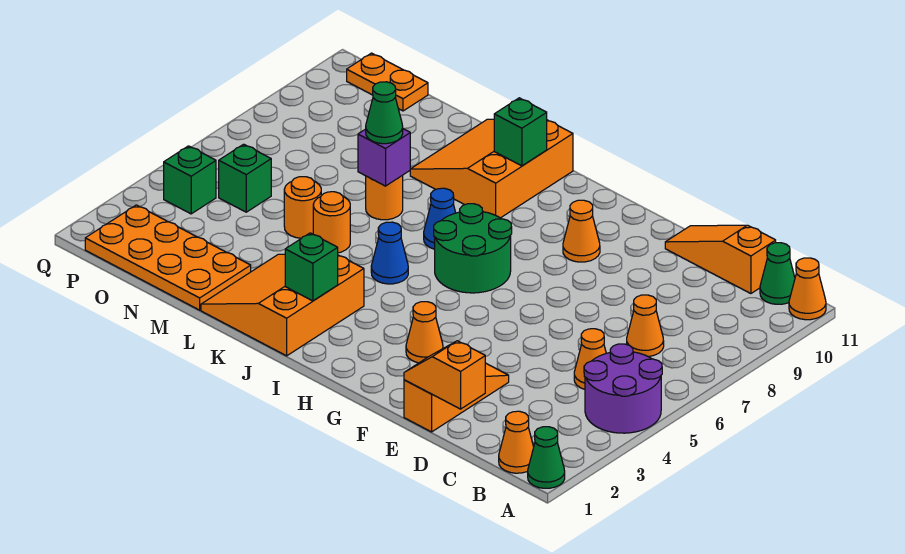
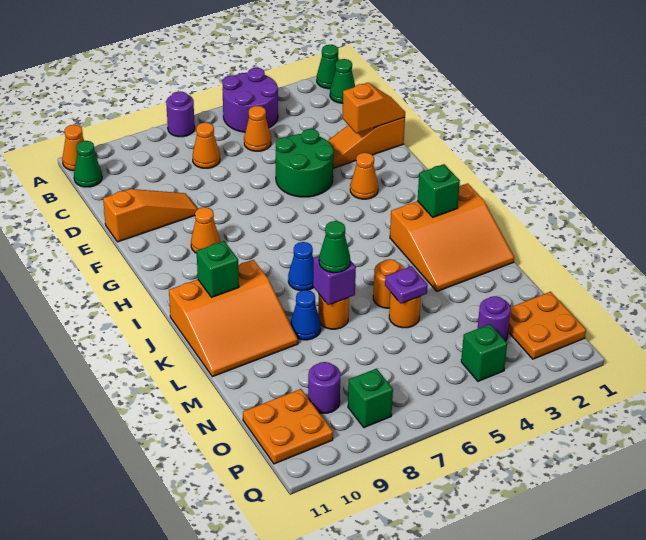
none -> purple 1x1 round brick [166,91,195,137]
orange 1x1 cone [499,411,534,473] -> green 1x1 cone [330,59,355,103]
orange 1x3 slope [665,225,776,294] -> orange 1x3 slope turned to [103,189,197,242]
orange 1x2 slope [404,341,485,409] -> orange 1x2 slope turned to [342,83,405,133]
green 2x2 round brick [434,204,512,293] -> green 2x2 round brick moved to [276,129,334,197]
blue 1x1 cone [371,222,408,284] -> blue 1x1 cone moved to [290,290,321,340]
orange 2x4 plate [85,205,251,310] -> orange 2x2 plate [508,292,586,359]
none -> purple 1x1 plate [385,266,428,303]
none -> purple 1x1 round brick [478,296,511,341]
green 1x1 brick [219,144,271,212] -> green 1x1 brick moved to [348,368,393,428]
none -> purple 1x1 round brick [308,362,341,413]
orange 1x2 plate [347,53,428,111] -> orange 2x2 plate [243,389,333,464]

